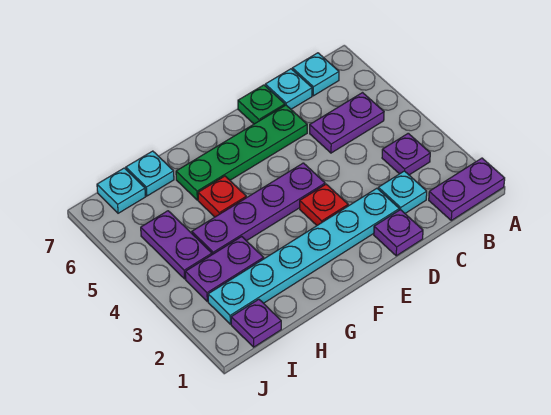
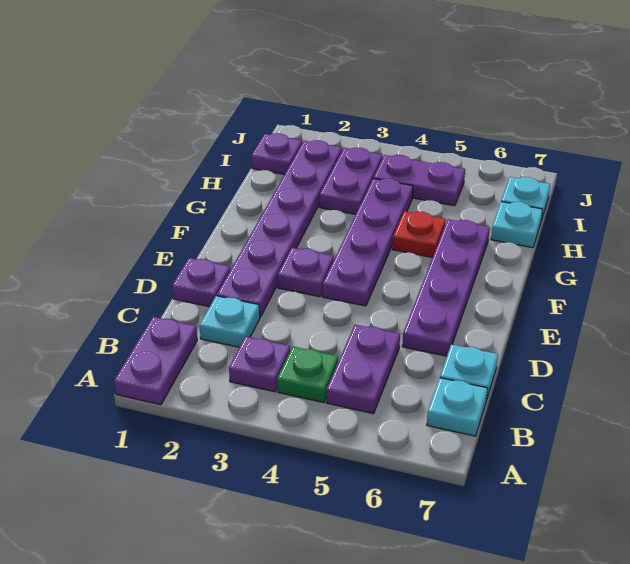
cyan 1x6 plate [208,188,399,324] -> purple 1x6 plate [217,140,342,317]
green 1x4 plate [176,105,307,200] -> purple 1x4 plate [402,219,490,356]
green 1x1 plate [238,85,285,124] -> green 1x1 plate moved to [277,347,338,403]
red 1x1 plate [300,184,348,225] -> purple 1x1 plate [278,248,334,297]

